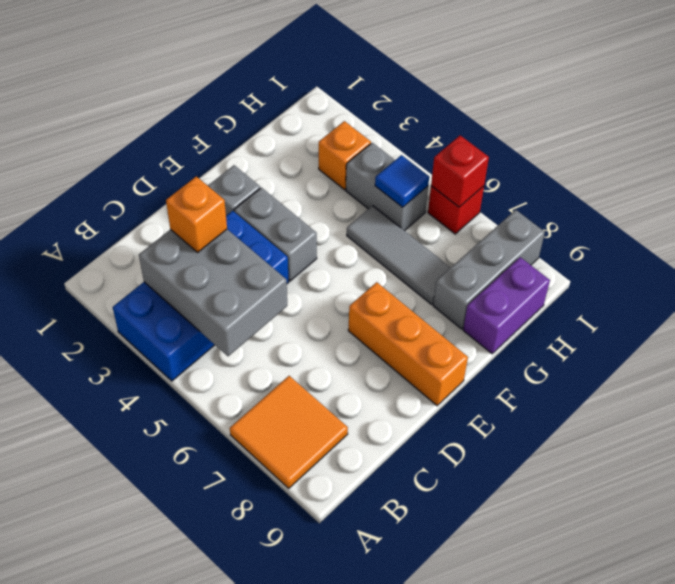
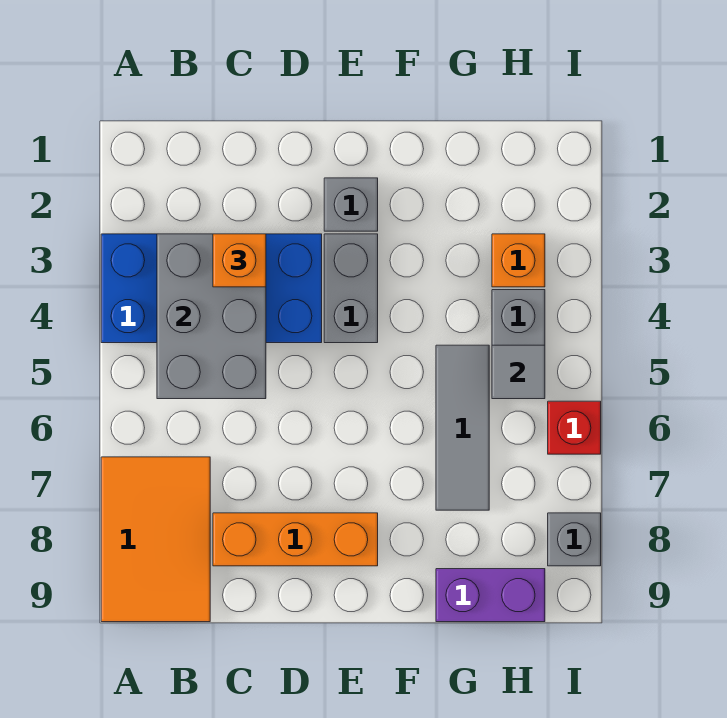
orange 2x2 tile [230,376,348,488] -> orange 2x3 tile [101,457,210,622]
orange 1x3 brick [348,282,468,406] -> orange 1x3 brick turned to [213,513,378,566]
grey 1x3 brick [433,210,545,329] -> grey 1x1 brick [548,513,601,566]
blue 1x1 tile [375,155,429,207] -> grey 1x1 tile [492,345,545,399]
red 1x1 brick [431,136,489,207] -> none

